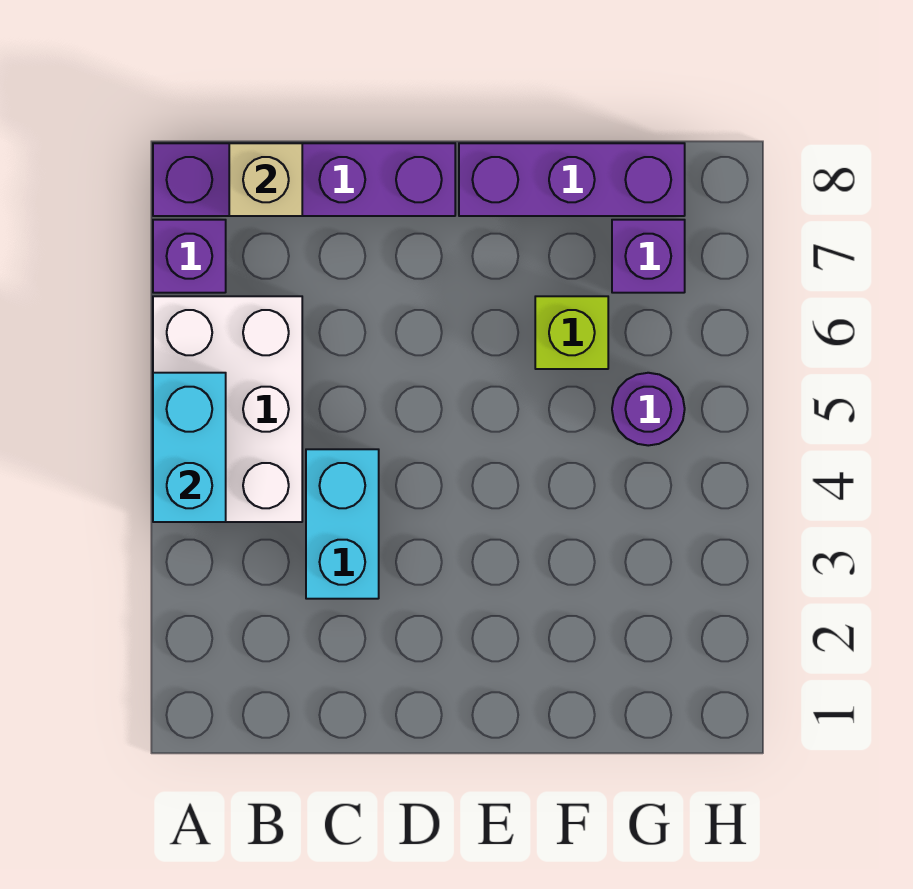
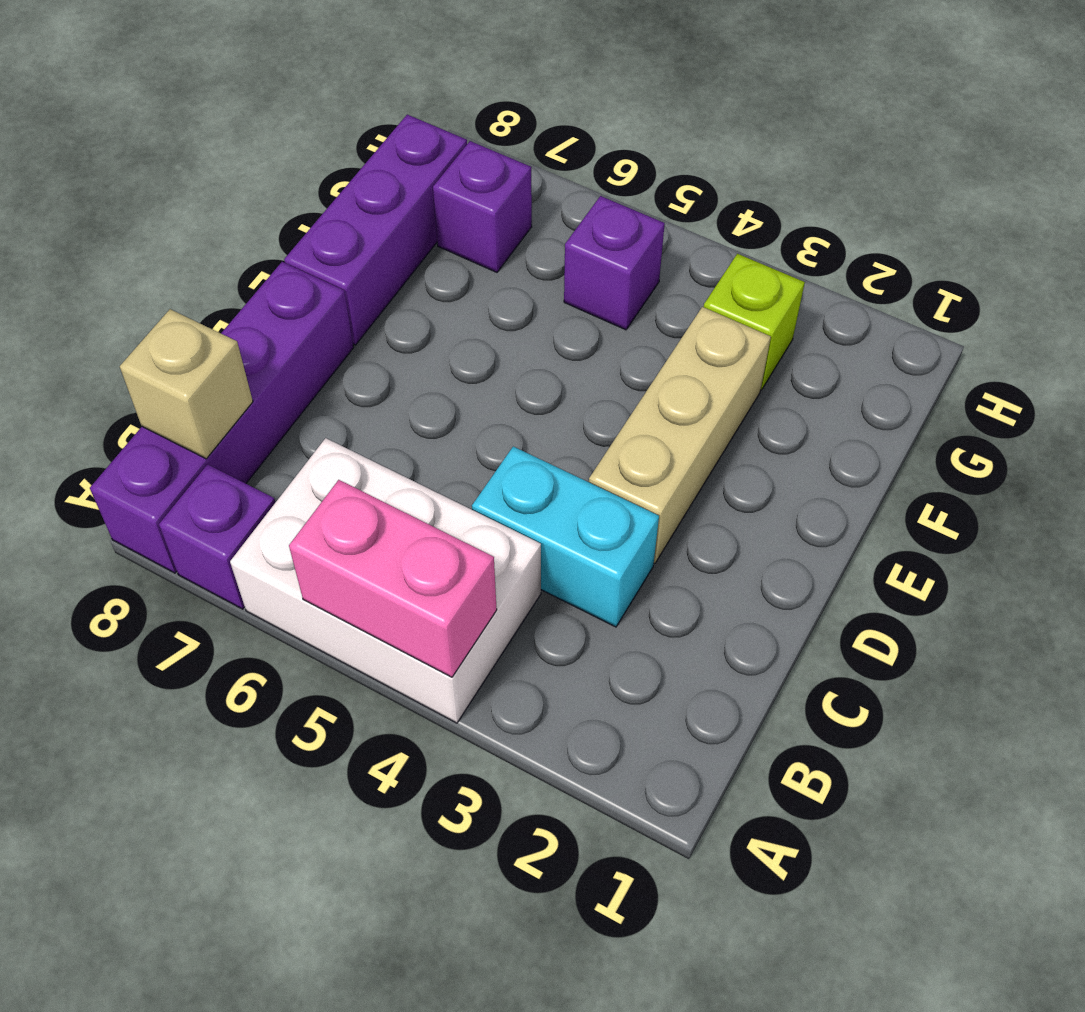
cyan 1x2 brick [153,373,226,522] -> pink 1x2 brick [289,480,497,677]
none -> tan 1x3 brick [589,307,771,564]
lime 1x1 brick [535,296,608,369] -> lime 1x1 brick moved to [704,254,805,390]
purple 1x1 round brick [612,373,685,446] -> purple 1x1 brick [564,196,665,330]

